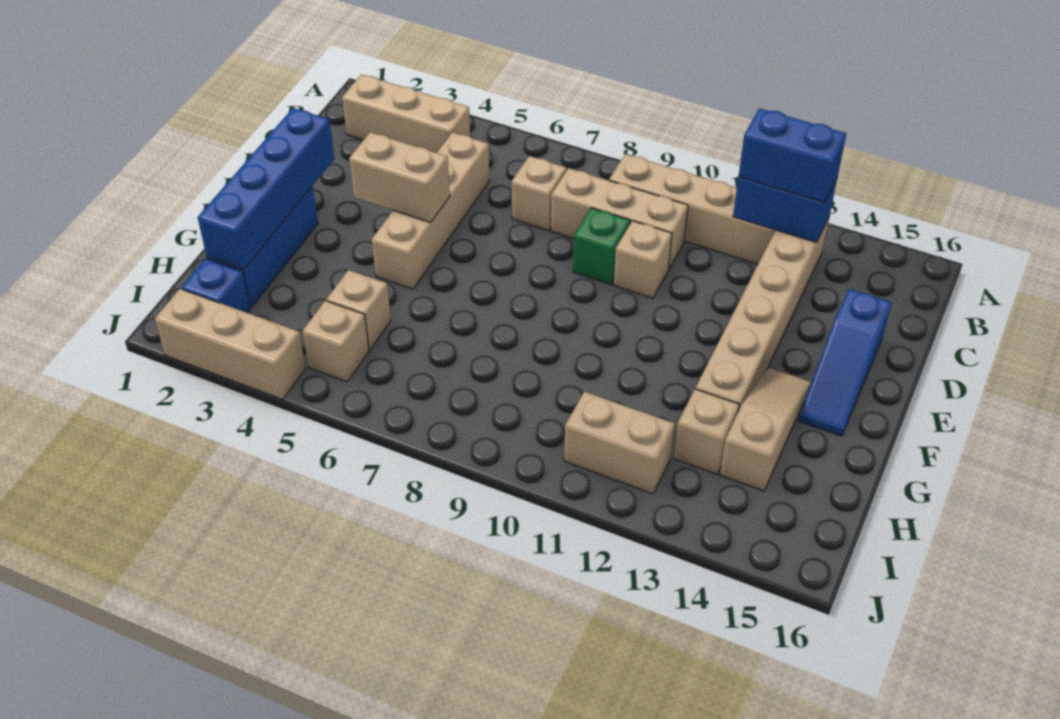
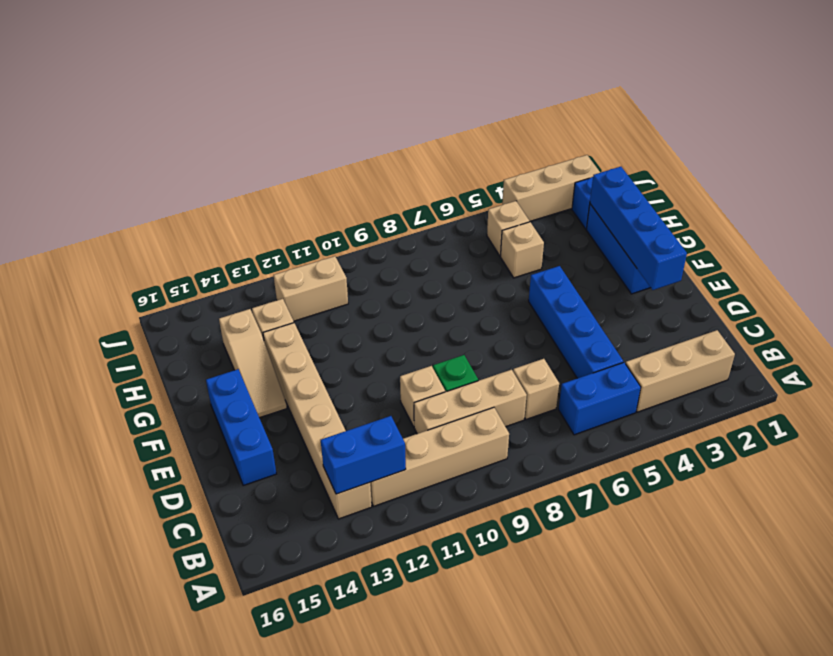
blue 1x2 brick [739,108,846,202] -> blue 1x2 brick moved to [559,362,641,435]
tan 1x4 brick [372,132,489,289] -> blue 1x4 brick [529,266,623,378]
blue 1x3 slope [798,289,892,436] -> blue 1x3 brick [206,369,276,486]
tan 1x2 brick [349,132,450,222] -> none

